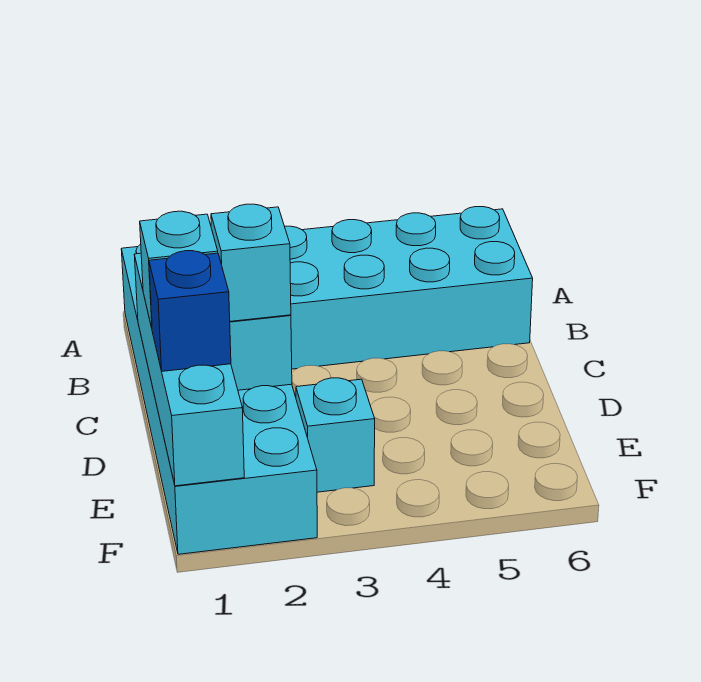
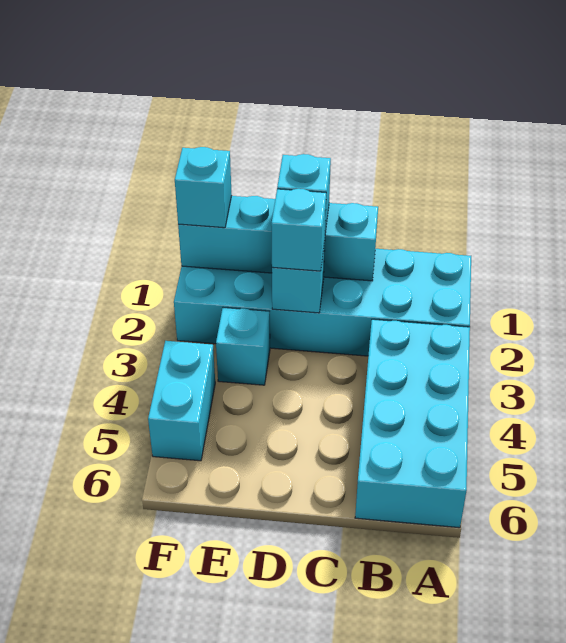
blue 1x1 brick [149,251,231,371] -> none
none -> cyan 1x1 brick [175,147,232,228]
none -> cyan 1x2 brick [148,341,215,461]

